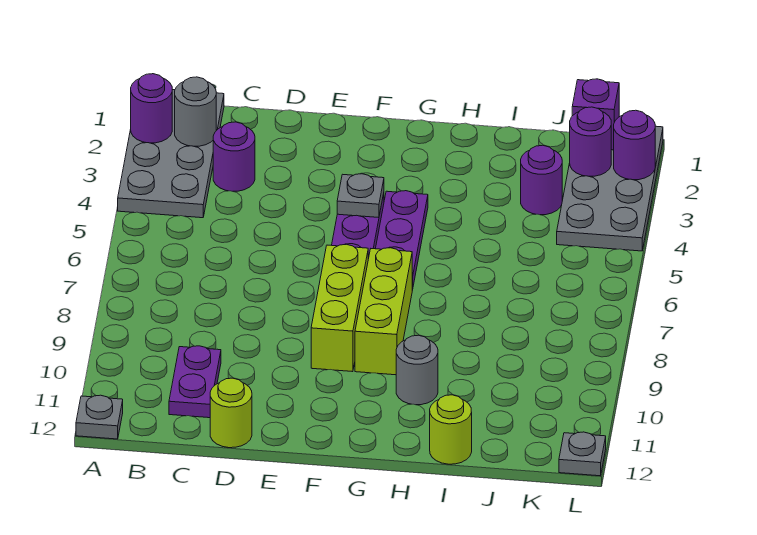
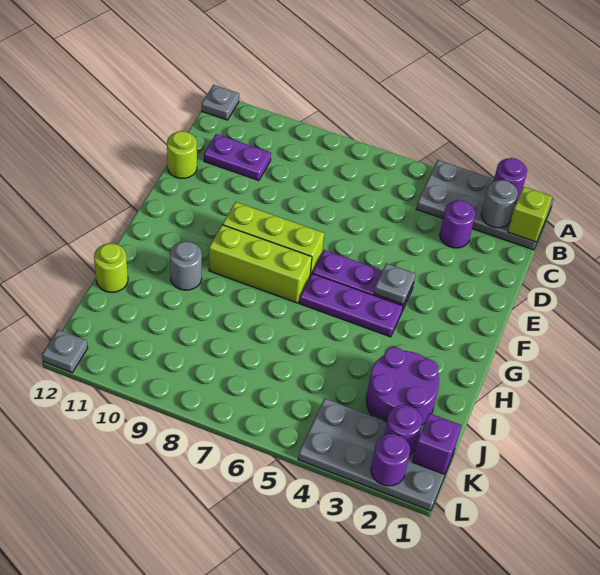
none -> lime 1x1 brick [508,187,552,242]
purple 1x1 round brick [521,145,562,215] -> purple 2x2 round brick [366,347,439,425]

